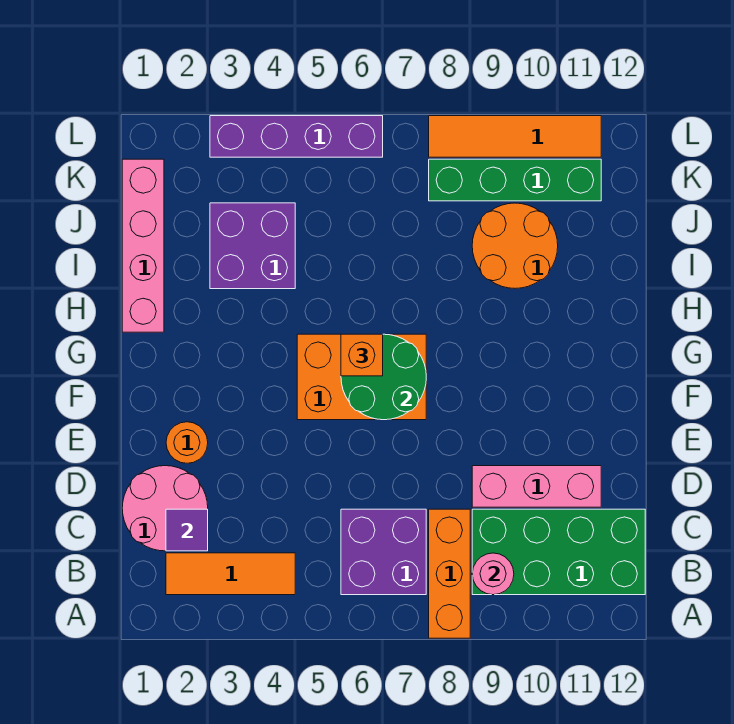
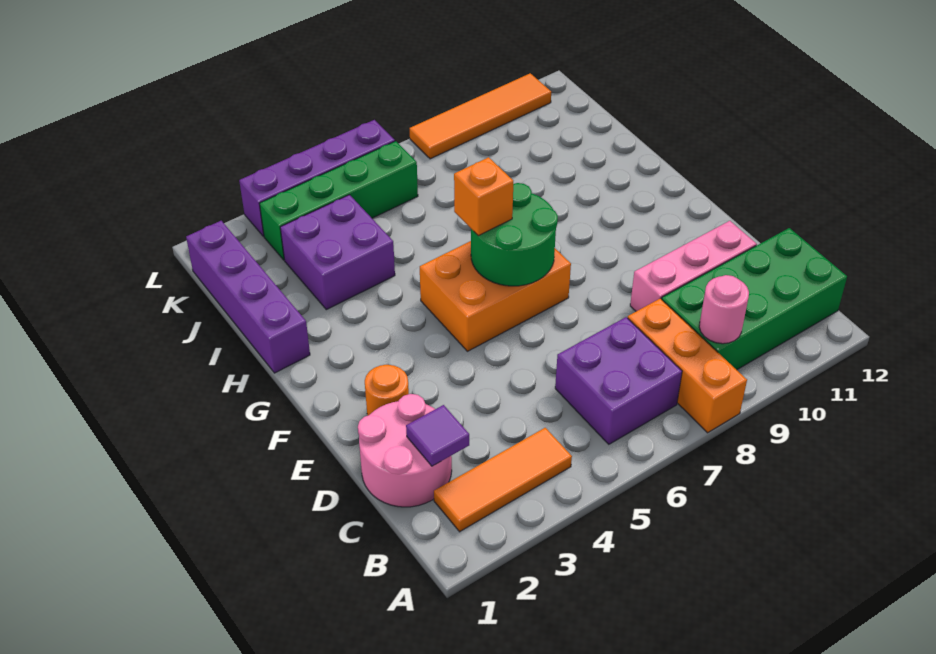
pink 1x4 brick [122,159,164,332] -> purple 1x4 brick [186,221,310,373]
orange 2x2 round brick [472,203,558,288] -> none
green 1x4 brick [429,159,601,201] -> green 1x4 brick moved to [260,141,418,260]

